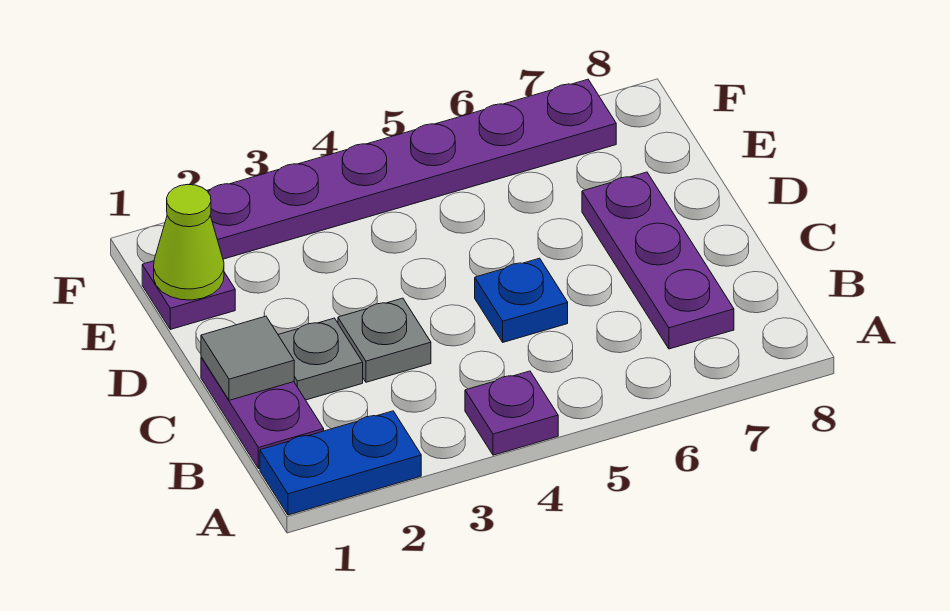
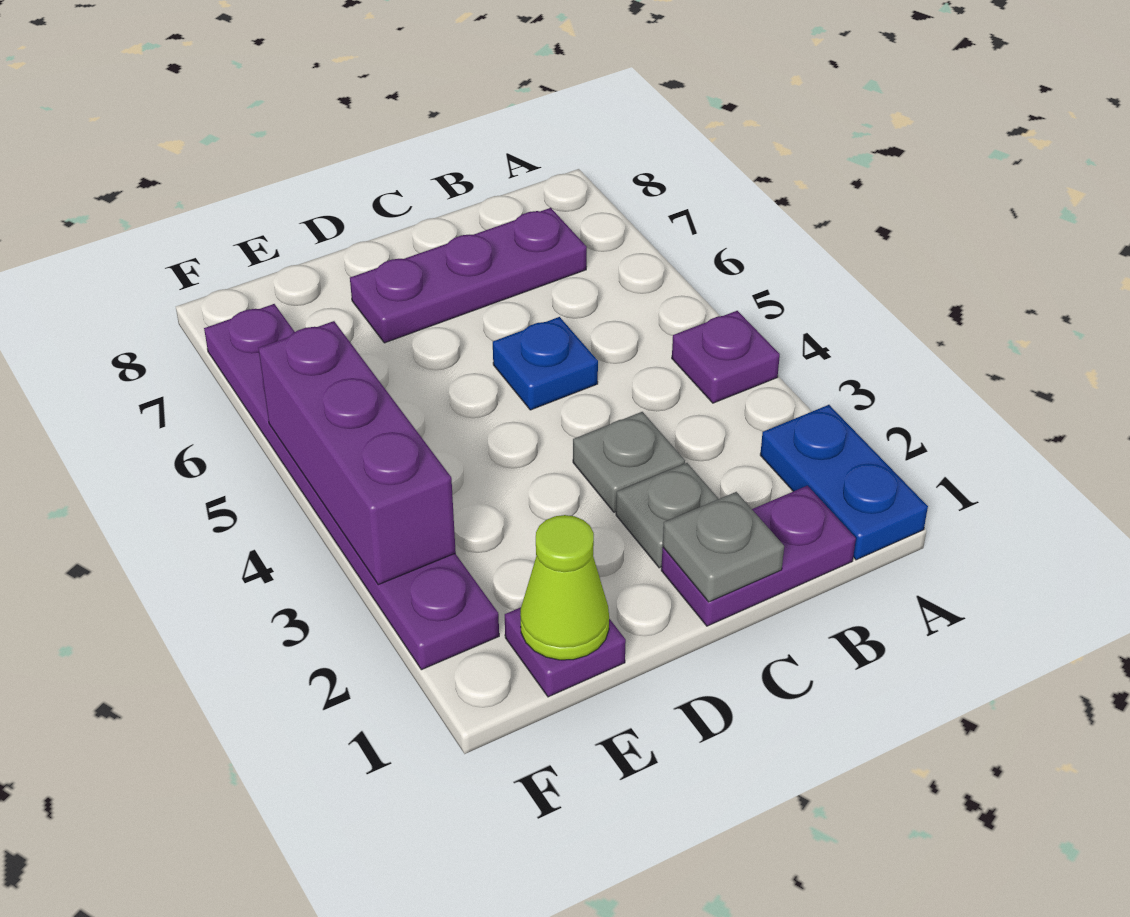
grey 1x1 tile [201,316,294,400] -> grey 1x1 plate [663,492,784,602]
none -> purple 1x3 brick [258,321,456,585]

